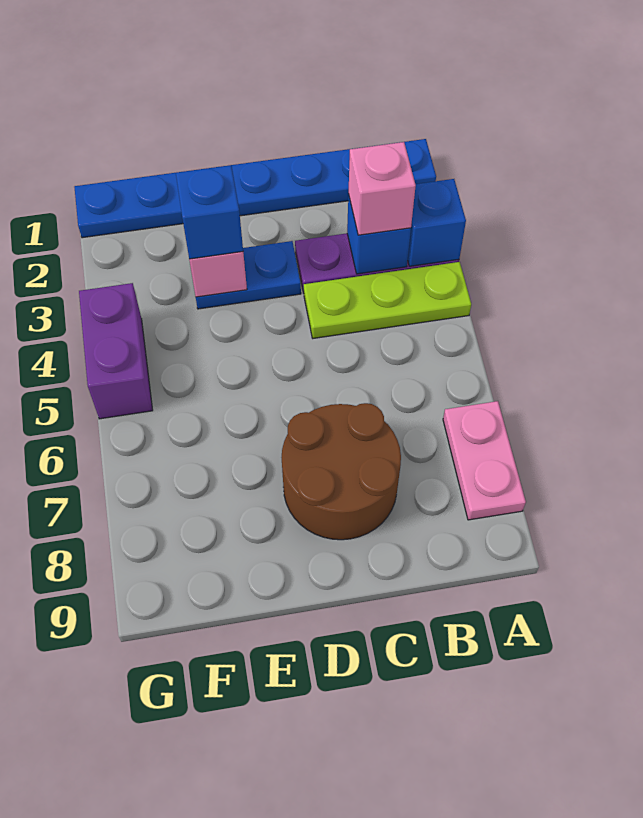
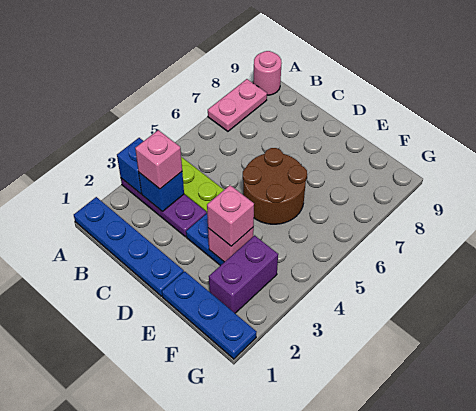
none -> pink 1x1 round brick [253,51,281,95]
brown 2x2 round brick [281,403,401,540] -> brown 2x2 round brick moved to [243,148,307,224]
blue 1x1 brick [176,165,243,259] -> pink 1x1 brick [207,185,254,246]
purple 1x2 brick [79,283,153,419] -> purple 1x2 brick moved to [209,235,278,313]

